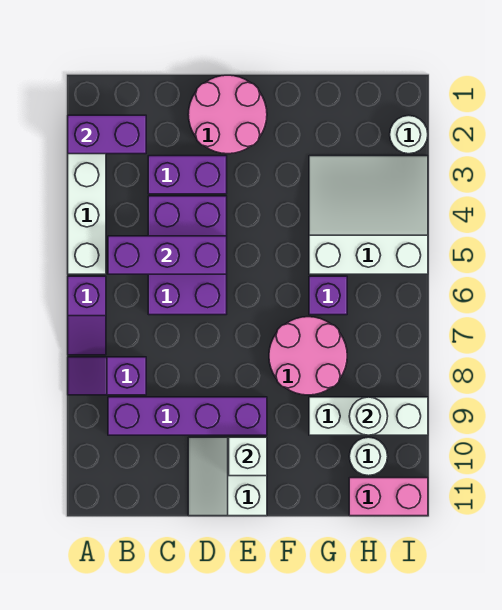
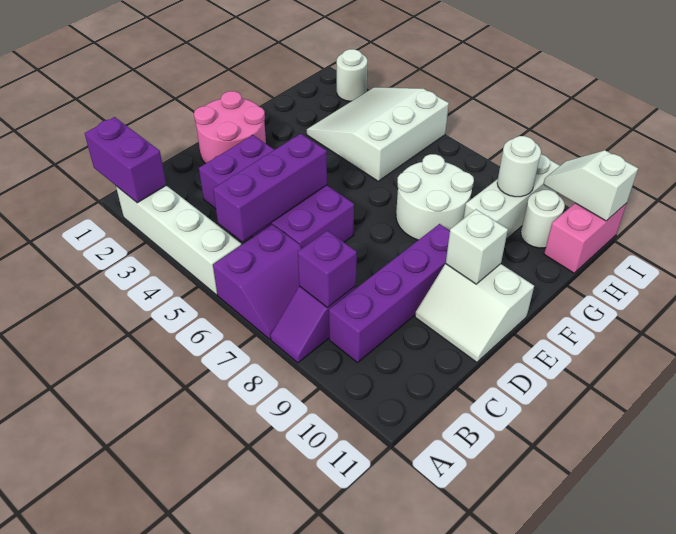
purple 1x2 brick [68,115,146,154] -> purple 1x2 brick turned to [85,117,166,203]
purple 1x2 slope [68,276,106,355] -> purple 2x2 slope [213,224,302,339]
pink 2x2 round brick [269,317,347,395] -> white 2x2 round brick [396,154,474,240]
purple 1x1 brick [309,276,347,315] -> purple 1x1 brick moved to [298,231,357,307]
none -> white 1x2 slope [544,150,638,221]

